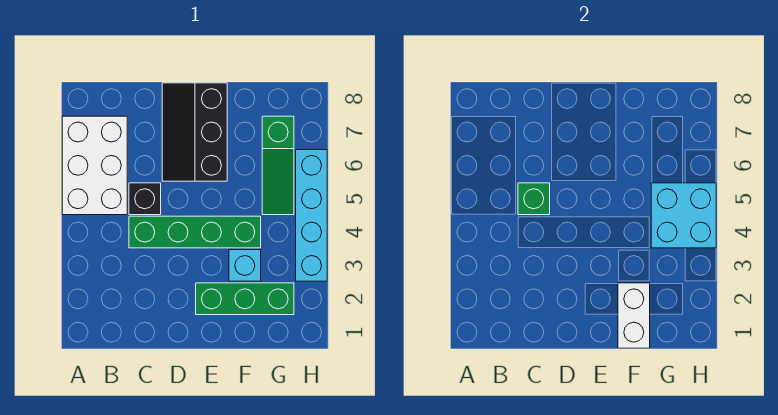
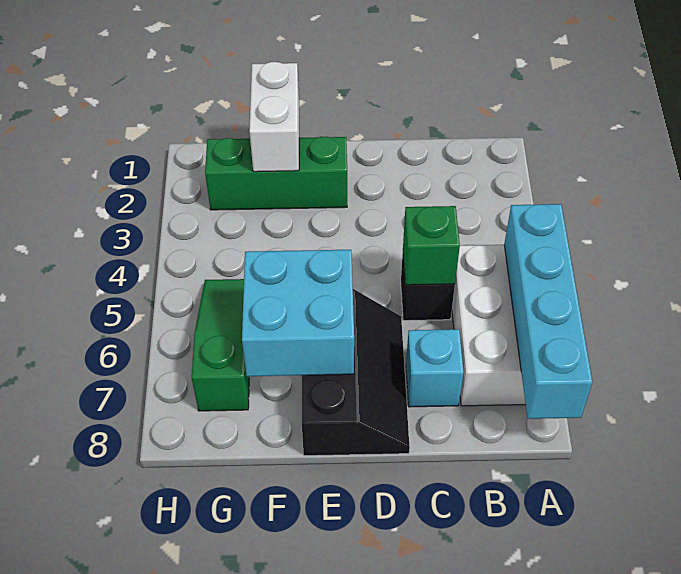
green 1x4 brick [129,216,261,248] -> none
cyan 1x1 brick [229,250,261,281] -> cyan 1x1 brick moved to [406,329,464,407]
cyan 2x2 brick [651,183,716,248] -> cyan 2x2 brick moved to [242,250,354,376]
cyan 1x4 brick [296,150,327,281] -> cyan 1x4 brick moved to [504,204,593,419]

